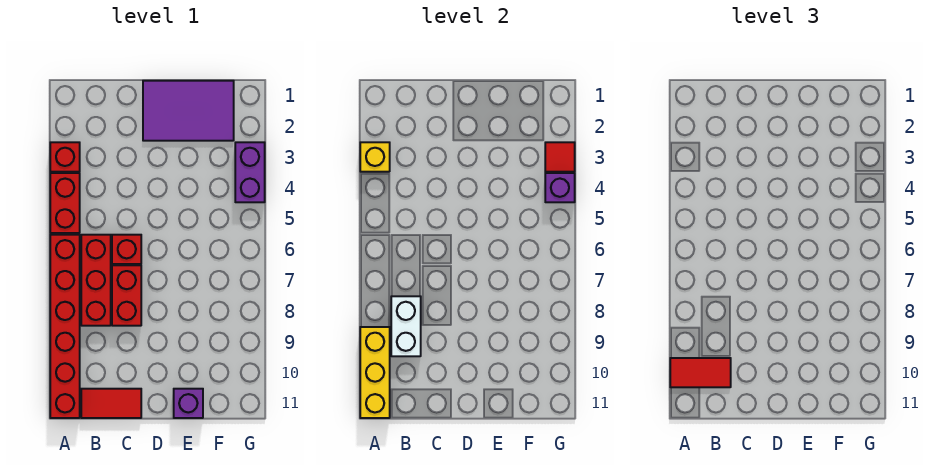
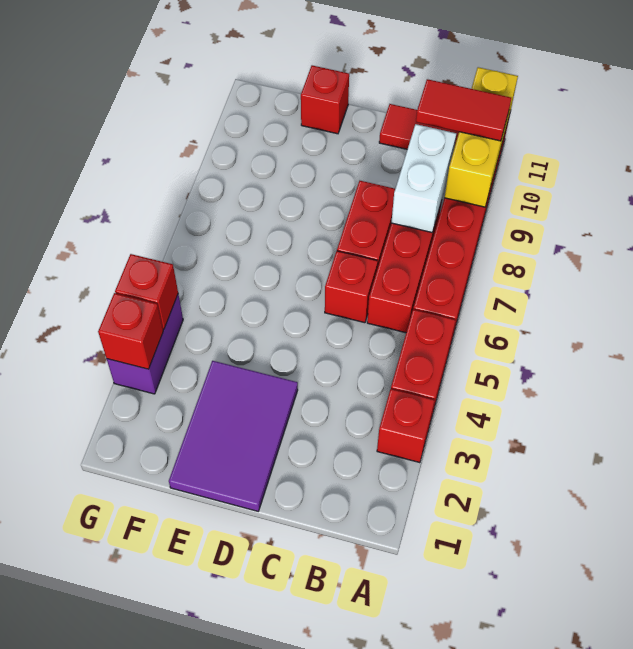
yellow 1x1 brick [360,142,390,172] -> none
purple 2x3 tile [143,81,234,141] -> purple 2x3 tile turned to [169,361,298,511]
purple 1x1 brick [174,389,203,418] -> red 1x1 brick [301,65,349,134]
red 1x1 tile [545,142,575,172] -> red 1x1 brick [98,293,163,369]
purple 1x1 brick [545,173,575,202] -> red 1x1 brick [115,254,178,329]

